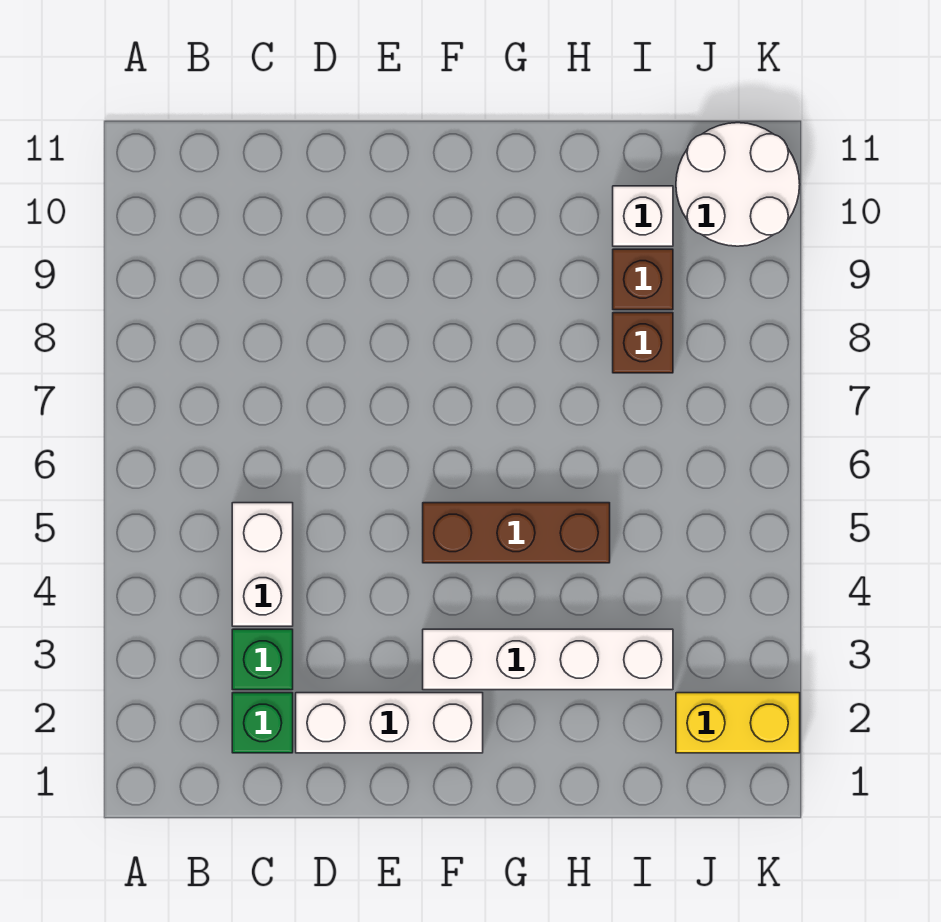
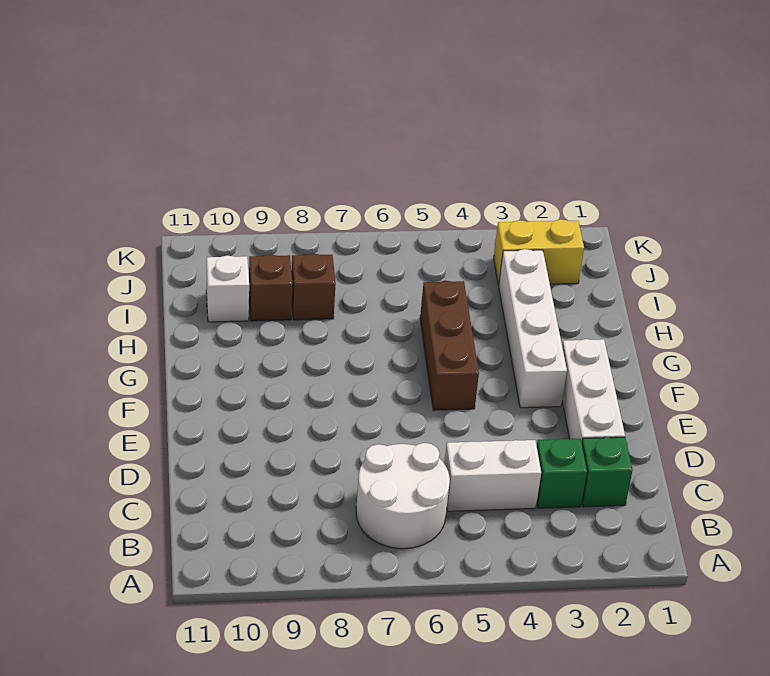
yellow 1x2 brick [676,693,800,753] -> yellow 1x2 brick turned to [494,219,584,285]
white 2x2 round brick [676,123,800,246] -> white 2x2 round brick moved to [356,443,450,549]

